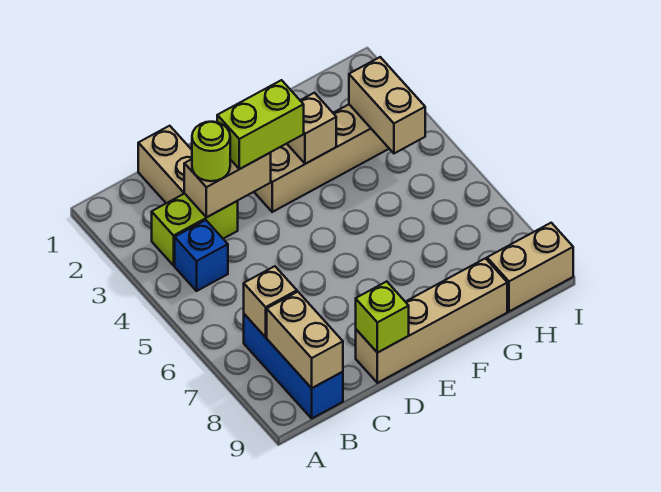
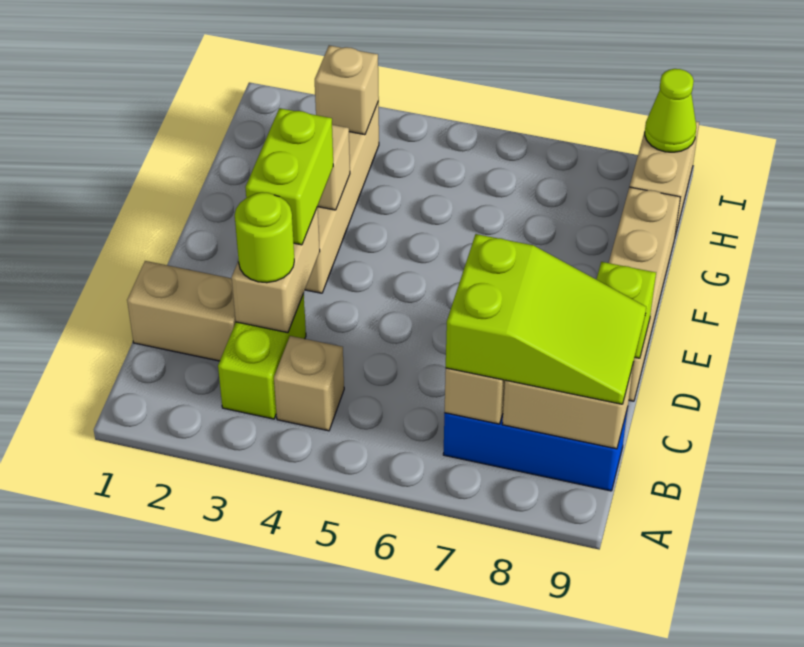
blue 1x1 brick [175,220,228,291] -> tan 1x1 brick [274,336,344,431]
none -> lime 2x3 slope [446,234,646,404]
tan 1x2 brick [349,57,425,153] -> tan 1x1 brick [315,45,379,135]
none -> lime 1x1 cone [645,69,696,152]

